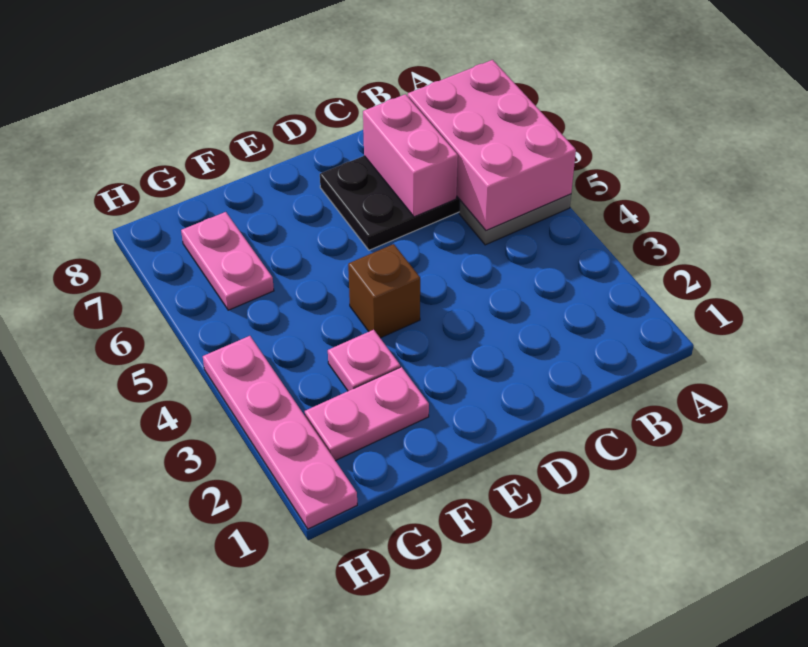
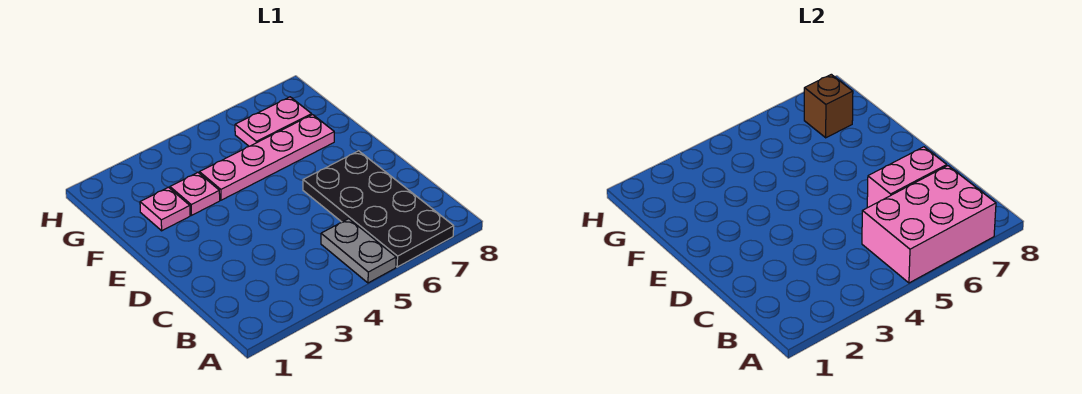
brown 1x1 brick [348,244,420,338] -> brown 1x1 brick moved to [804,74,853,138]
pink 1x2 plate [305,367,429,461] -> pink 1x1 plate [140,187,190,231]
pink 1x4 plate [203,336,357,529] -> pink 1x4 plate moved to [199,115,334,200]

